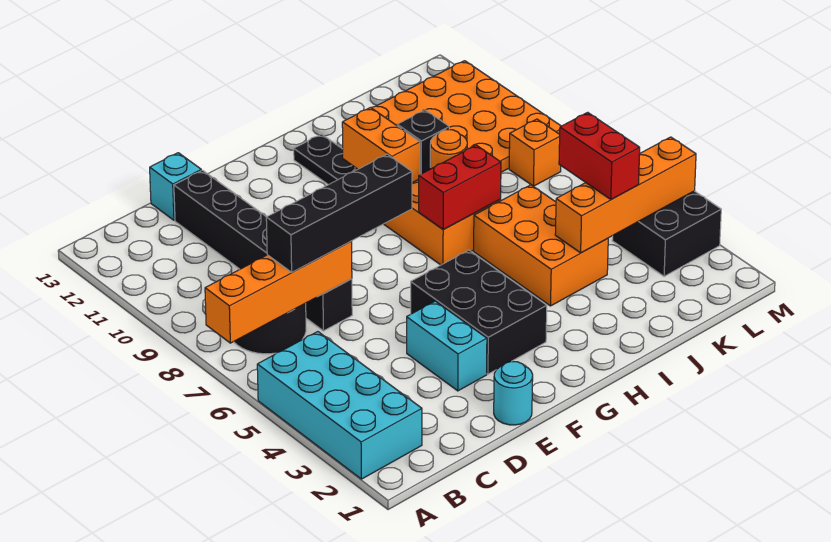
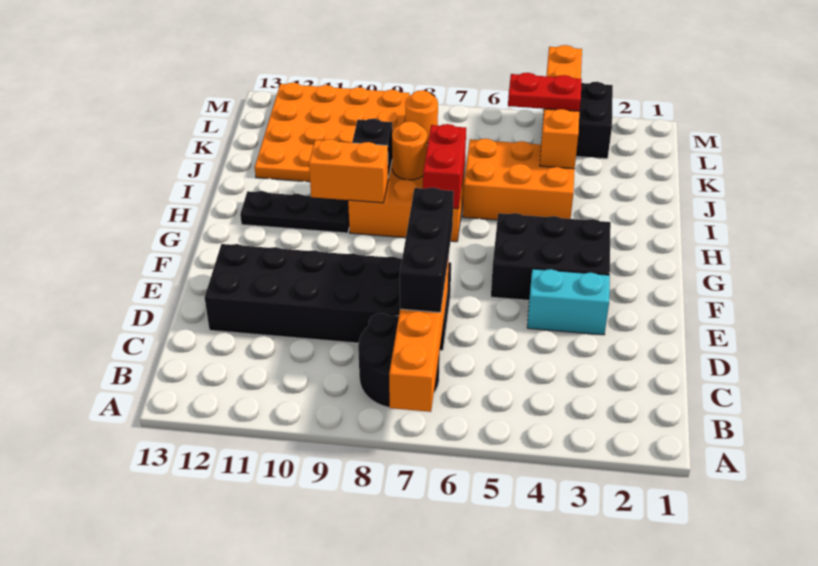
cyan 2x4 brick [257,332,422,479] -> none
black 1x4 brick [266,154,412,272] -> black 1x3 brick [400,188,454,313]
black 1x6 brick [174,170,352,331] -> black 2x6 brick [205,244,451,350]
cyan 1x1 brick [150,153,201,220] -> none
cyan 1x1 round brick [494,361,533,425] -> none
red 1x2 brick [559,112,640,199] -> red 1x2 plate [508,73,582,111]
orange 1x1 brick [509,119,561,186] -> orange 1x1 round brick [405,90,438,144]

